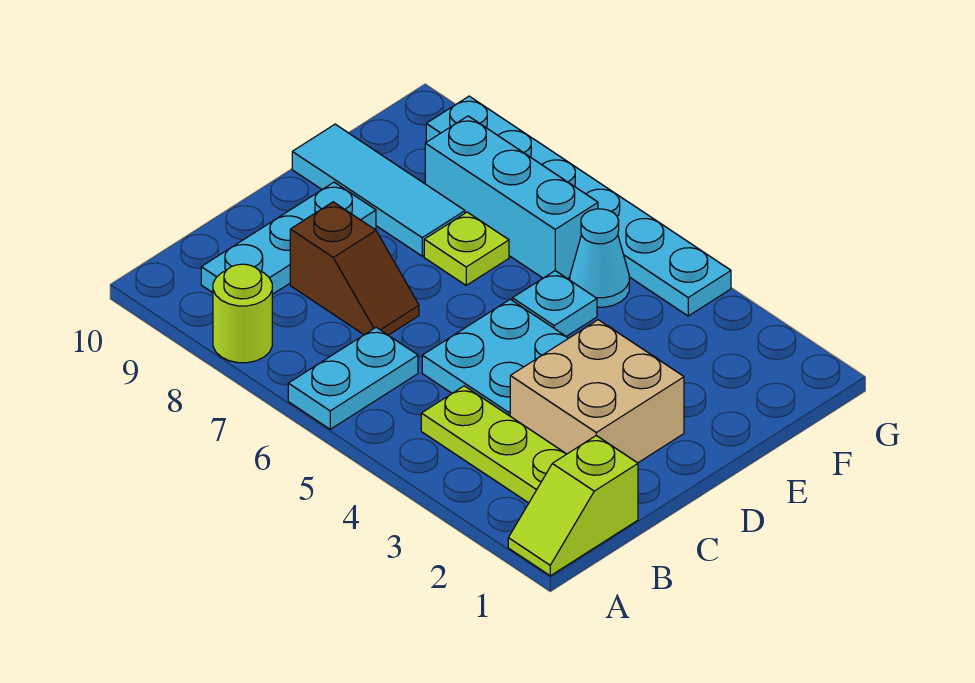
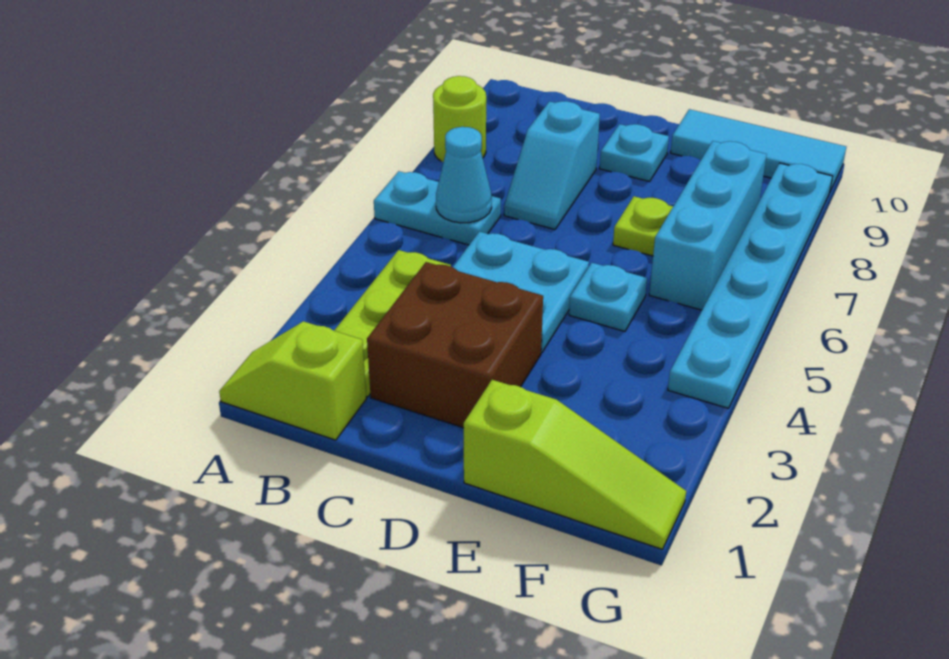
cyan 1x3 plate [201,182,376,294] -> cyan 1x1 plate [600,124,669,181]
tan 2x2 brick [510,320,684,463] -> brown 2x2 brick [367,262,543,428]
brown 1x2 slope [290,202,419,335] -> cyan 1x2 slope [504,101,600,229]
none -> lime 1x3 slope [464,380,686,549]
cyan 1x3 tile [292,124,465,256] -> cyan 1x3 tile turned to [671,109,846,191]
cyan 1x1 cone [570,209,629,307] -> cyan 1x1 cone moved to [436,127,492,223]

